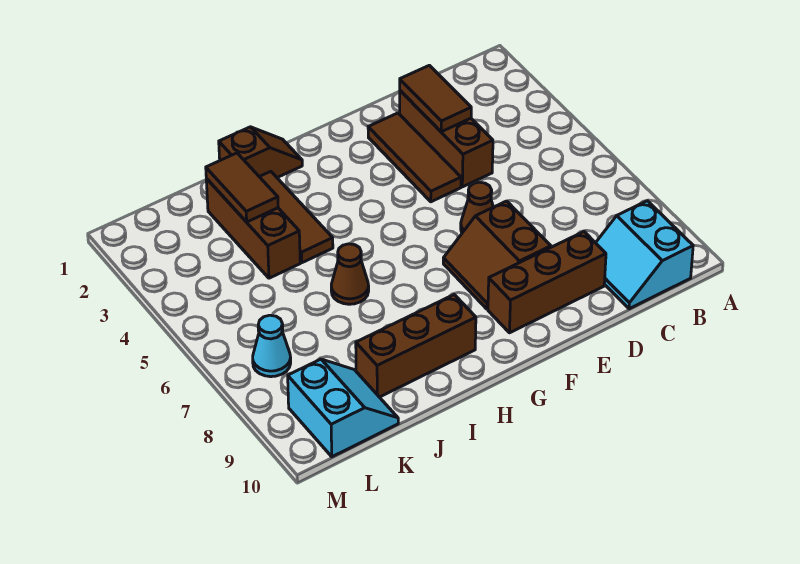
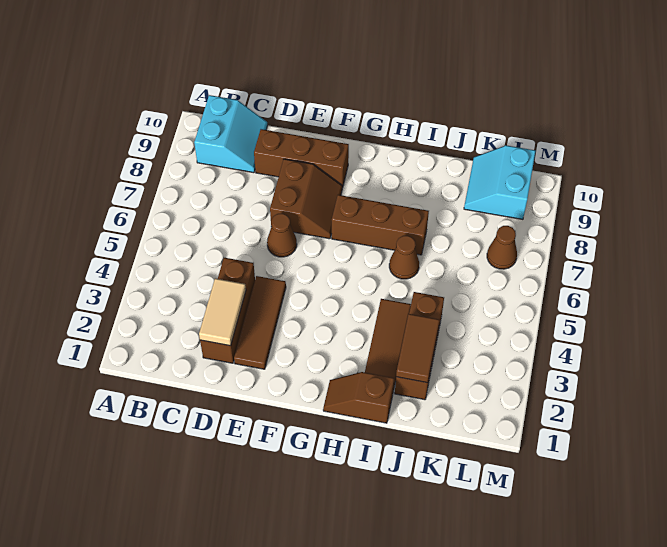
brown 1x2 tile [400,65,471,132] -> tan 1x2 tile [199,278,246,346]
brown 1x3 brick [356,295,476,397] -> brown 1x3 brick moved to [332,195,429,255]
cyan 1x1 cone [253,315,291,377] -> brown 1x1 cone [487,226,517,269]

